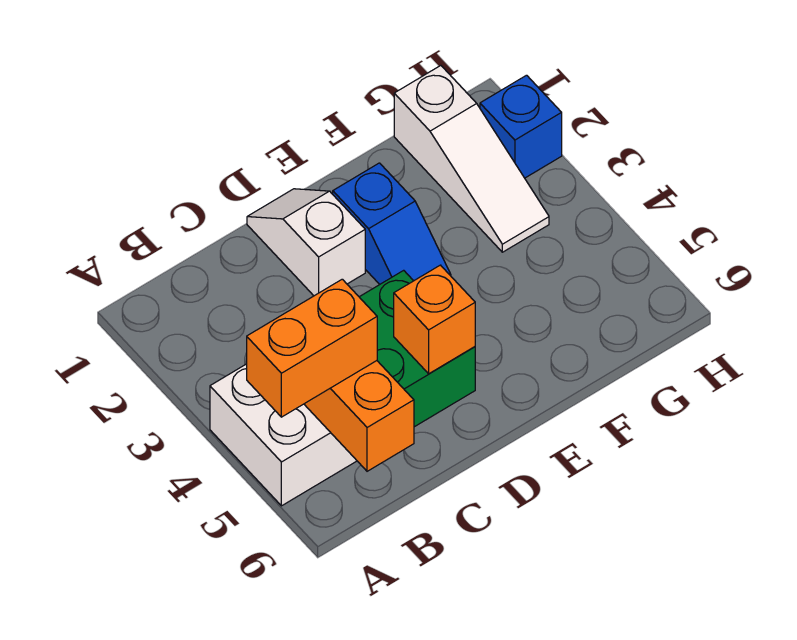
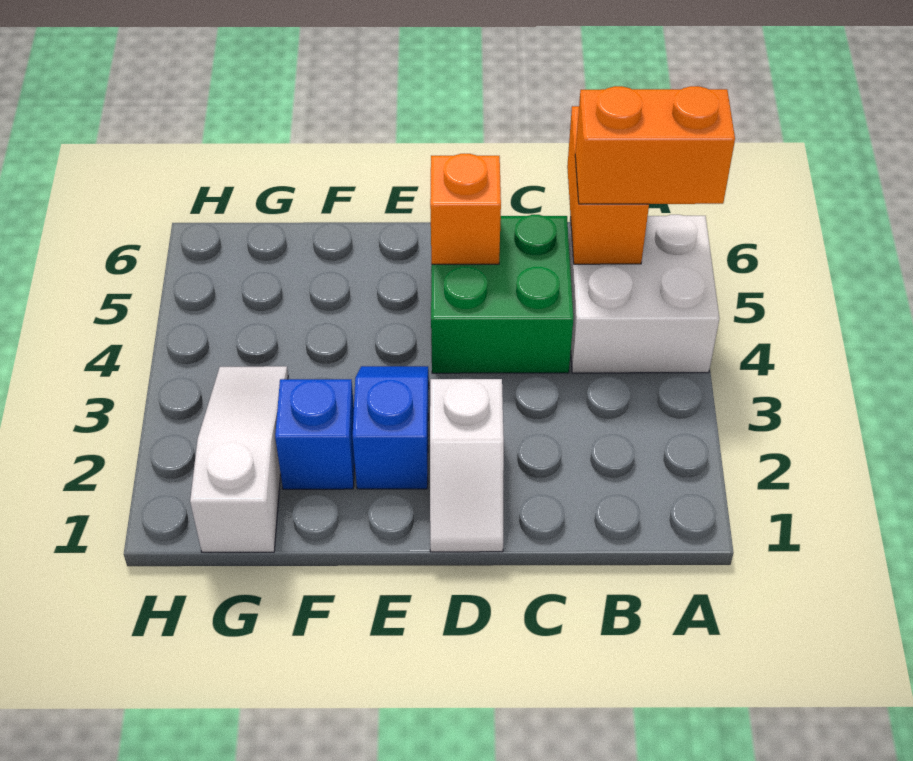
blue 1x1 brick [480,75,562,178] -> blue 1x1 brick moved to [275,379,355,489]

